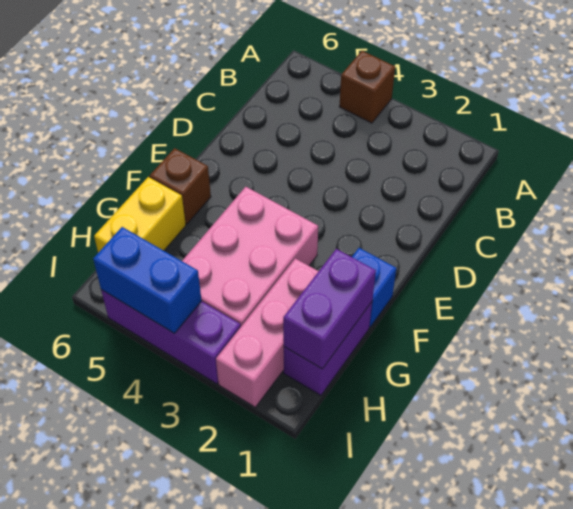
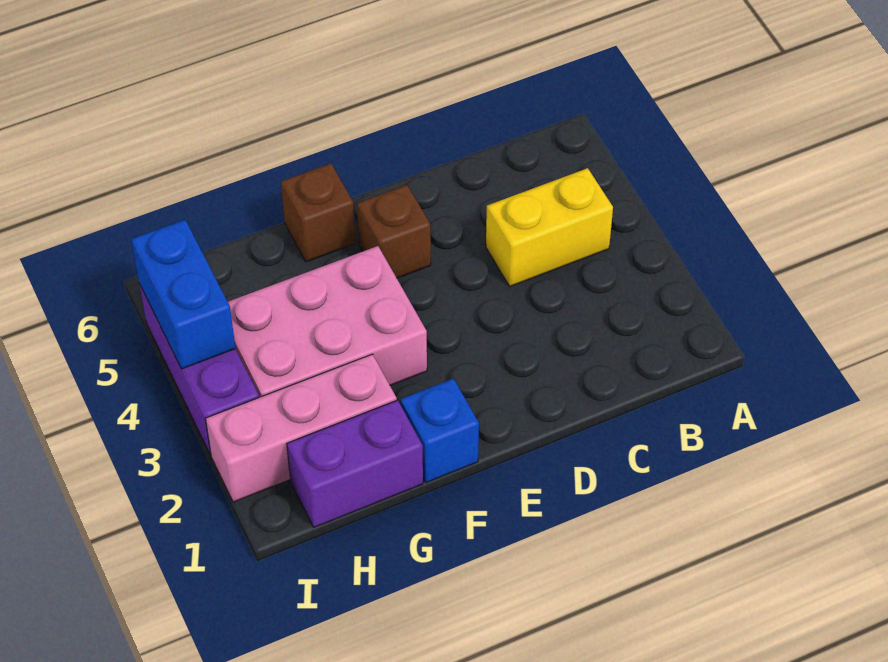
brown 1x1 brick [339,51,395,123] -> brown 1x1 brick moved to [357,185,431,278]
purple 1x2 brick [283,249,376,369] -> none
yellow 1x2 brick [94,177,186,253] -> yellow 1x2 brick moved to [486,168,613,286]

